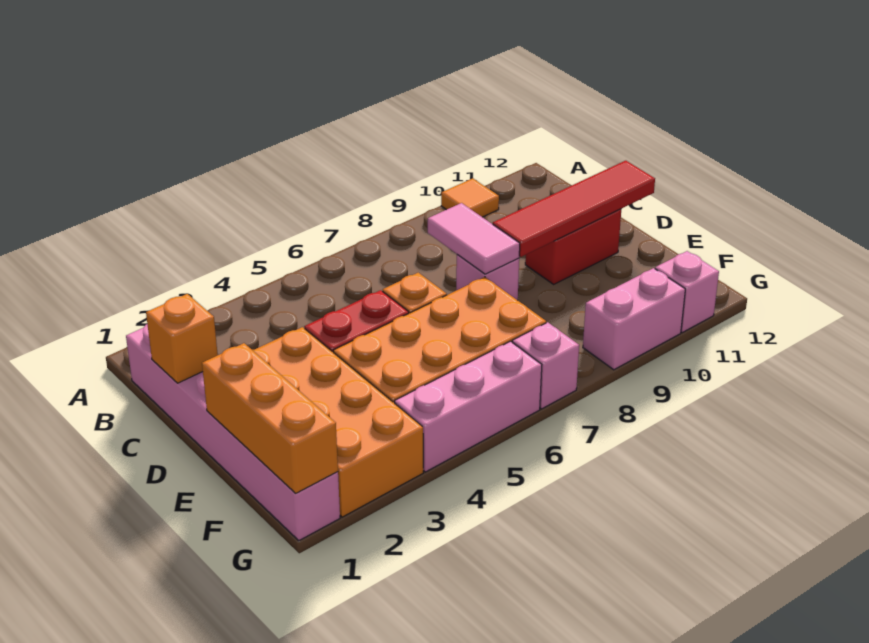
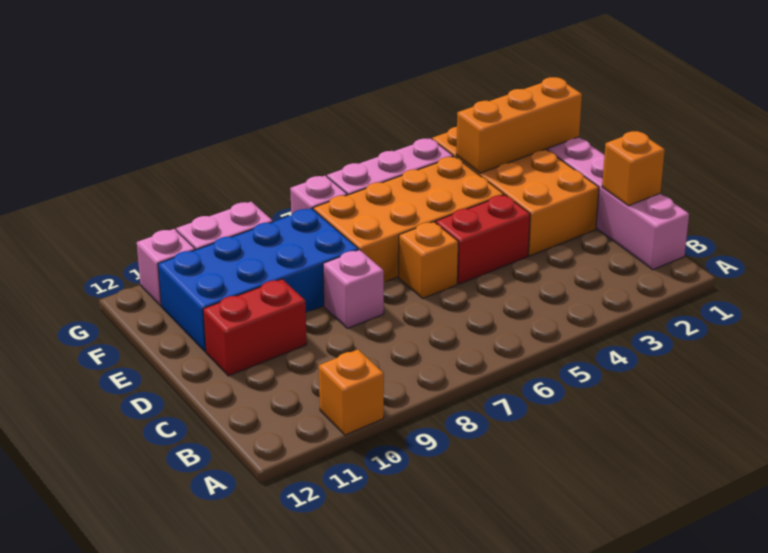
orange 1x1 tile [441,178,499,217] -> orange 1x1 brick [319,350,384,435]
pink 1x2 tile [428,203,520,274] -> none
red 1x4 tile [493,161,655,257] -> none
orange 1x3 brick [202,343,338,493] -> orange 1x3 brick turned to [456,77,582,173]
none -> blue 2x4 brick [158,208,358,352]

